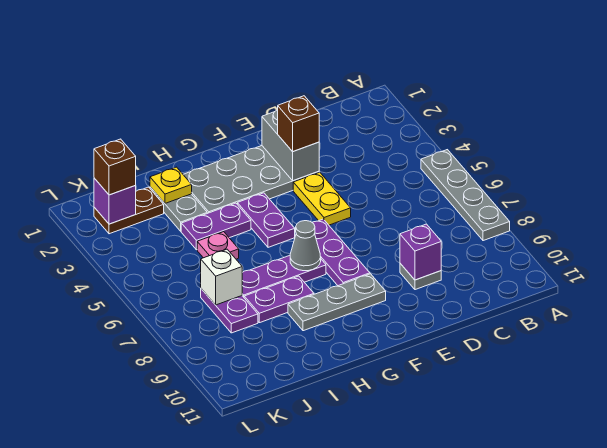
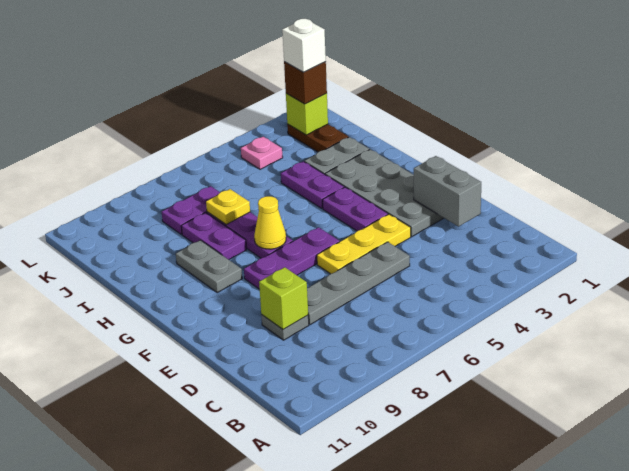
grey 1x4 plate [421,150,510,241] -> grey 1x4 plate moved to [307,242,410,325]
purple 1x1 brick [400,224,441,280] -> lime 1x1 brick [259,267,308,329]
grey 1x2 brick [262,110,319,181] -> grey 1x2 brick turned to [414,156,481,227]
brown 1x1 brick [278,96,319,152] -> none
yellow 1x2 plate [293,172,351,225] -> yellow 1x3 plate [317,214,411,274]
grey 1x3 plate [288,274,386,331] -> grey 1x2 plate [176,240,242,293]
purple 1x2 plate [237,193,295,247] -> purple 1x2 plate turned to [323,187,388,231]
grey 1x1 cone [290,221,321,271] -> yellow 1x1 cone [254,196,286,249]
yellow 1x1 plate [150,167,192,203] -> yellow 1x1 plate moved to [206,189,250,224]
pink 1x1 plate [197,232,239,259] -> pink 1x1 plate moved to [241,137,283,169]
white 1x1 brick [201,249,242,305] -> white 1x1 brick moved to [282,19,326,72]
purple 1x1 brick [94,178,136,224] -> lime 1x1 brick [286,93,328,135]

